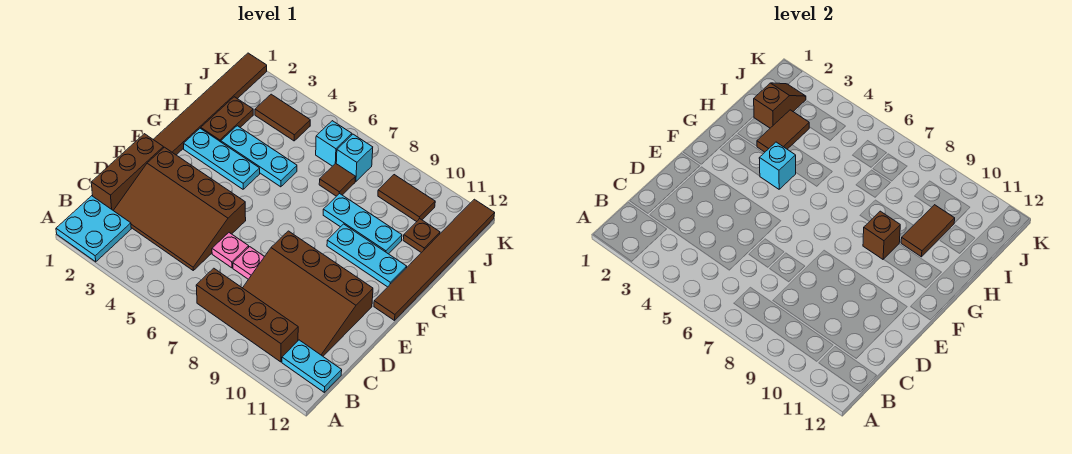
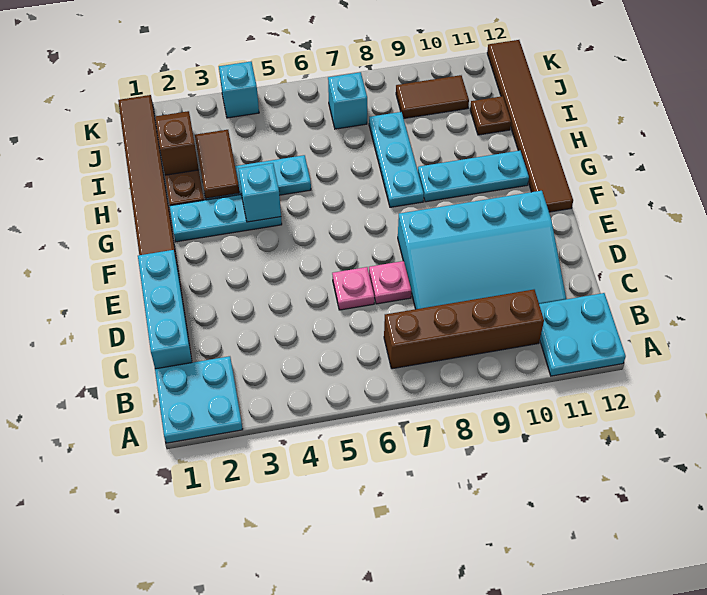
cyan 1x2 plate [282,340,342,392] -> cyan 2x2 plate [539,293,626,376]
brown 1x3 brick [91,134,164,210] -> cyan 1x3 brick [138,250,192,369]
brown 3x4 slope [113,147,246,270] -> none
brown 3x4 slope [243,231,373,356] -> cyan 3x4 slope [398,191,566,309]
brown 1x1 brick [863,211,900,259] -> none
cyan 1x3 plate [323,193,402,254] -> cyan 1x3 plate turned to [369,112,424,207]
brown 1x2 tile [901,205,955,257] -> none
brown 1x1 tile [319,163,355,196] -> none
brown 1x2 tile [255,94,310,141] -> none
cyan 1x1 brick [316,121,352,166] -> cyan 1x1 brick moved to [219,62,259,118]

